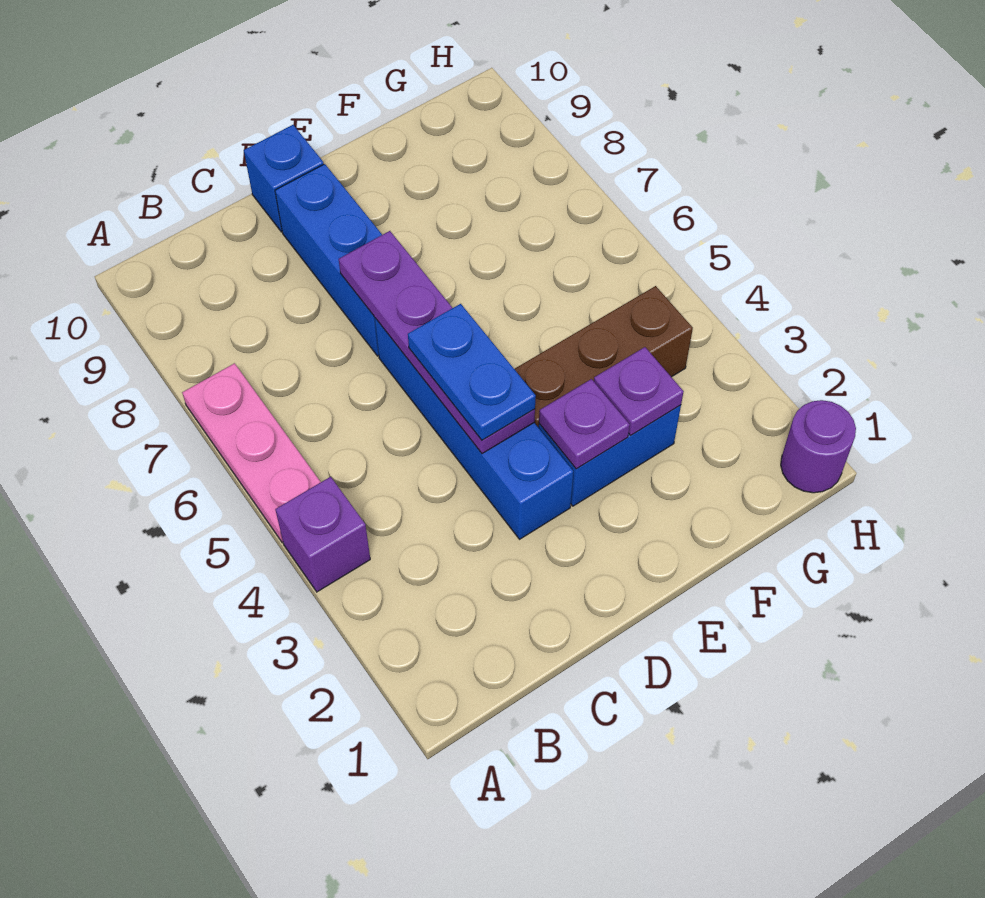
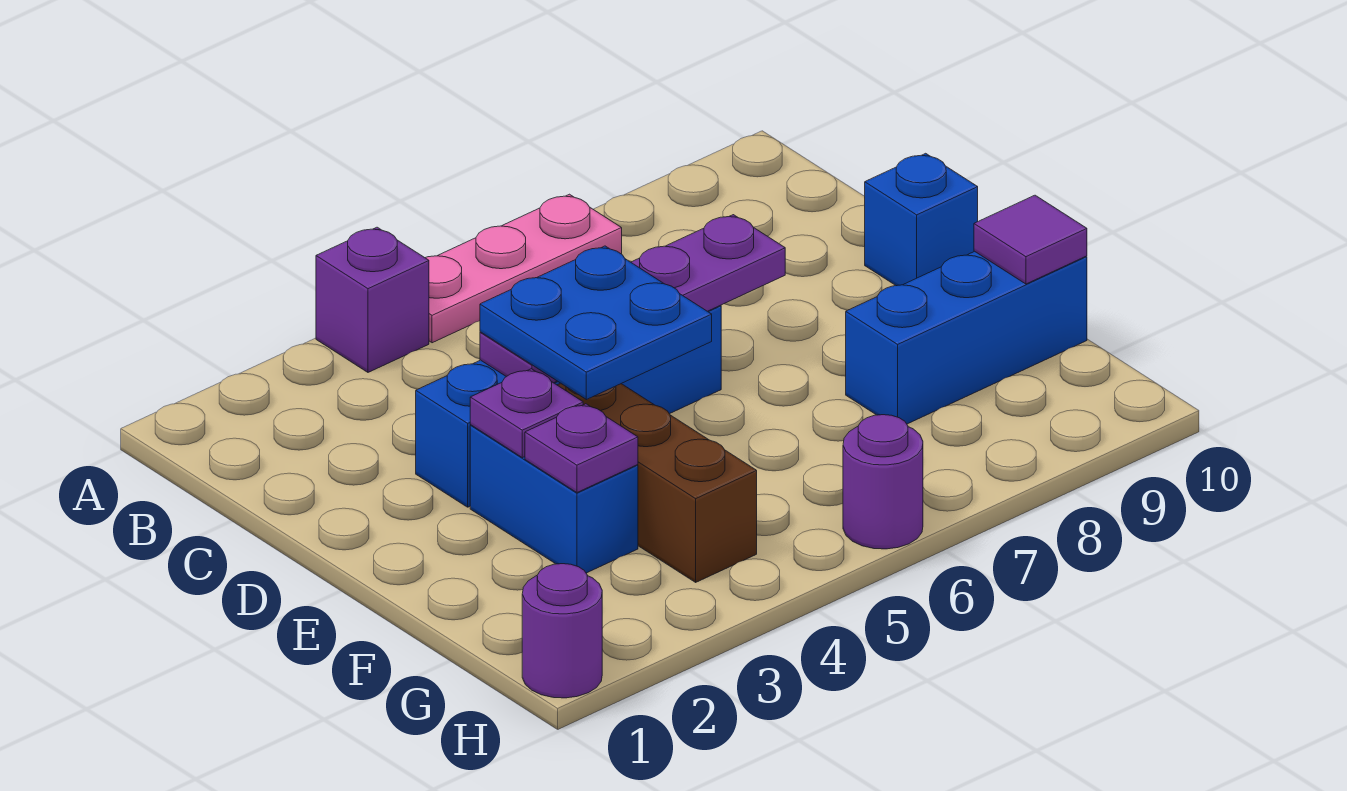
blue 1x2 plate [408,304,536,440] -> blue 2x2 plate [480,246,712,400]
blue 1x3 brick [275,164,382,356] -> blue 1x3 brick moved to [846,251,1087,424]
none -> purple 1x1 tile [974,195,1087,284]
none -> purple 1x1 round brick [843,415,923,549]

